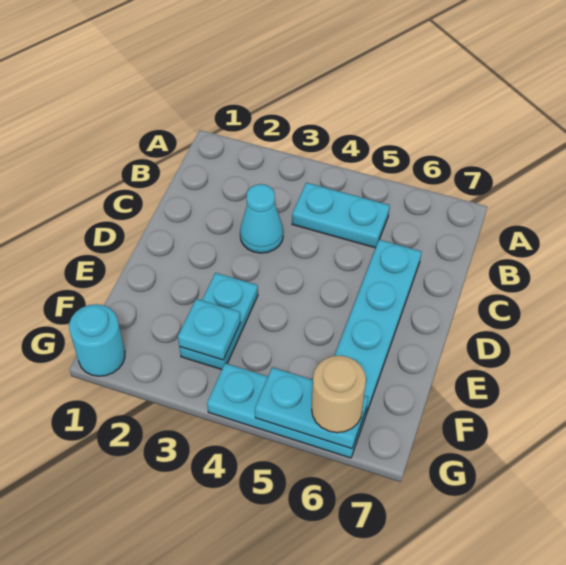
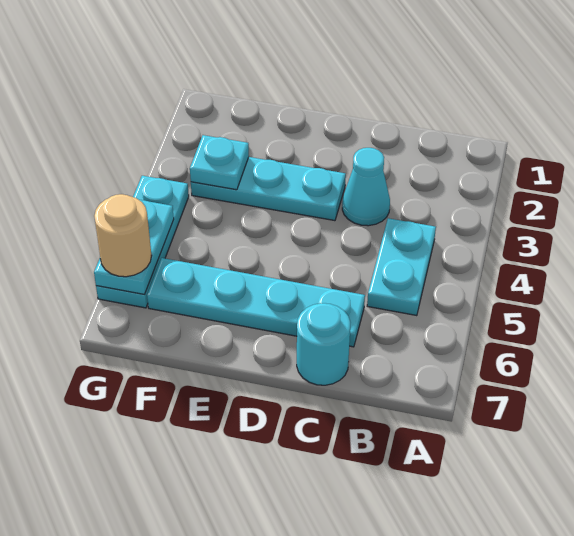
cyan 1x2 plate [179,273,258,369] -> cyan 1x3 plate [191,157,346,221]
cyan 1x1 round brick [69,304,125,376] -> cyan 1x1 round brick moved to [297,303,351,385]

